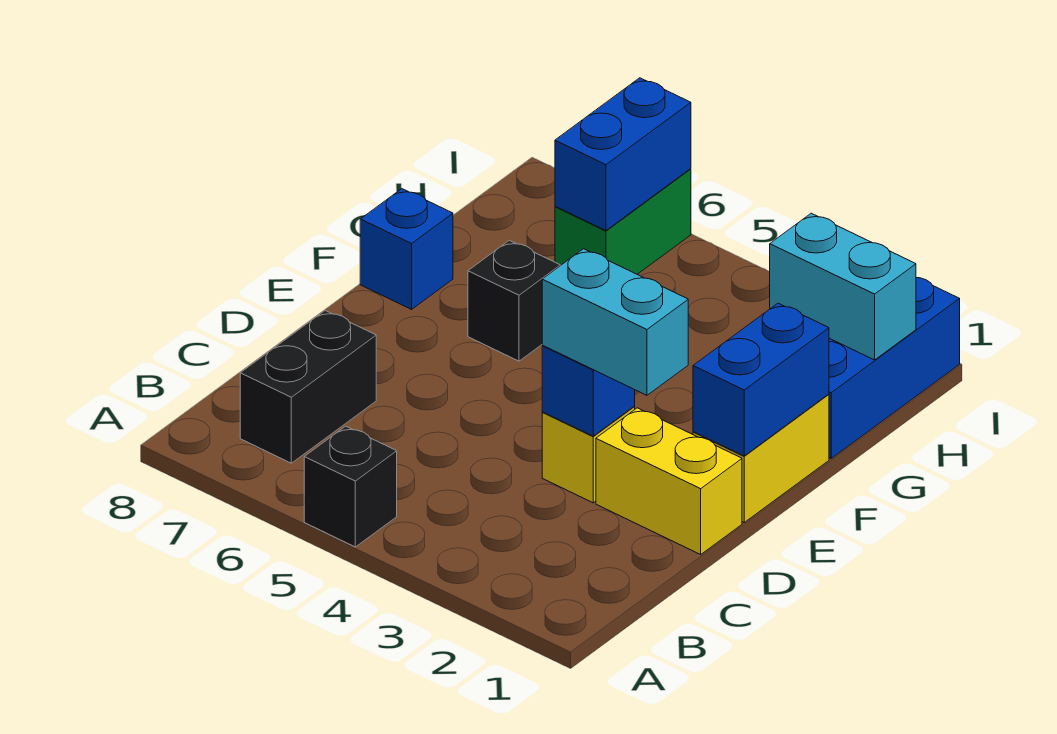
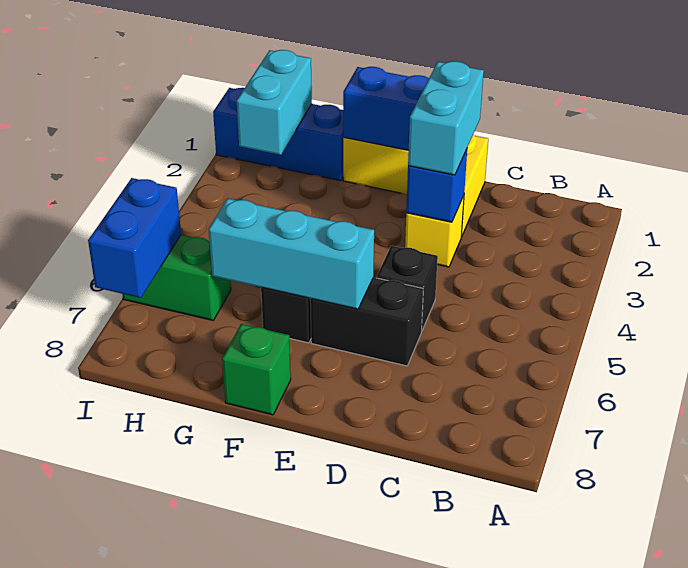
black 1x1 brick [304,426,397,547] -> black 1x1 brick moved to [377,246,438,331]
black 1x2 brick [240,311,376,463] -> black 1x2 brick moved to [310,277,423,366]
none -> cyan 1x3 brick [209,199,374,309]
blue 1x1 brick [360,189,453,309] -> green 1x1 brick [222,324,291,415]
blue 1x2 brick [555,78,691,231] -> blue 1x2 brick turned to [88,178,181,298]

